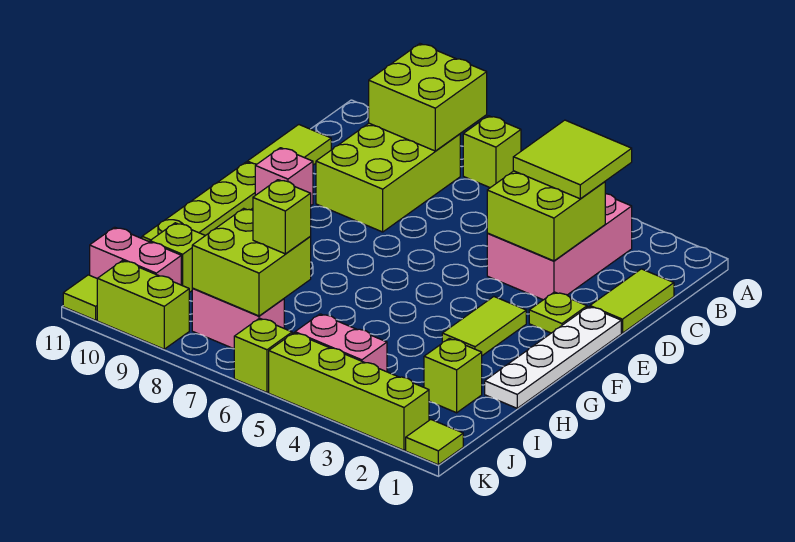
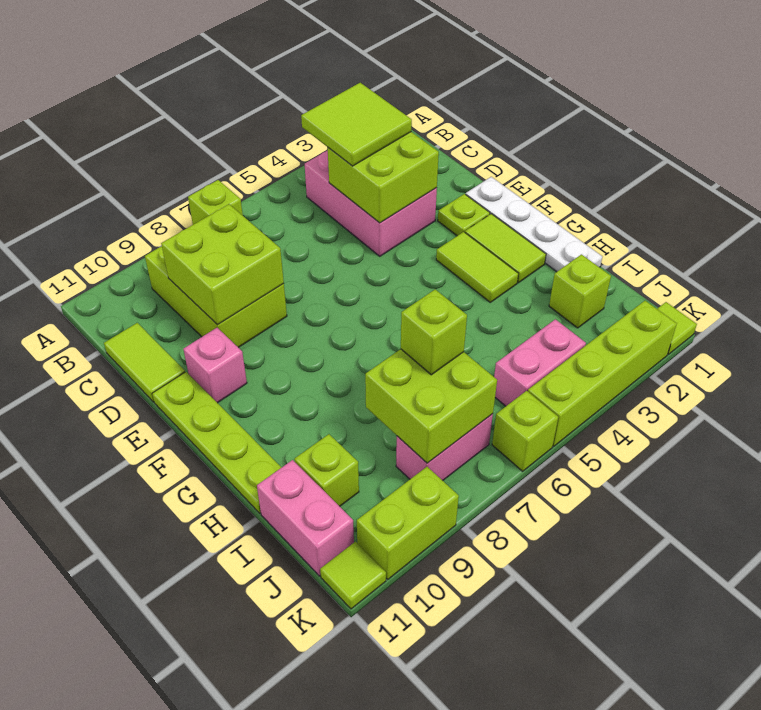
lime 2x2 brick [369,44,487,151] -> lime 2x2 brick moved to [161,204,284,325]
lime 1x2 tile [590,269,674,333] -> lime 1x2 tile moved to [465,214,546,283]
pink 1x2 brick [90,227,181,285] -> pink 1x2 brick turned to [257,460,354,576]

